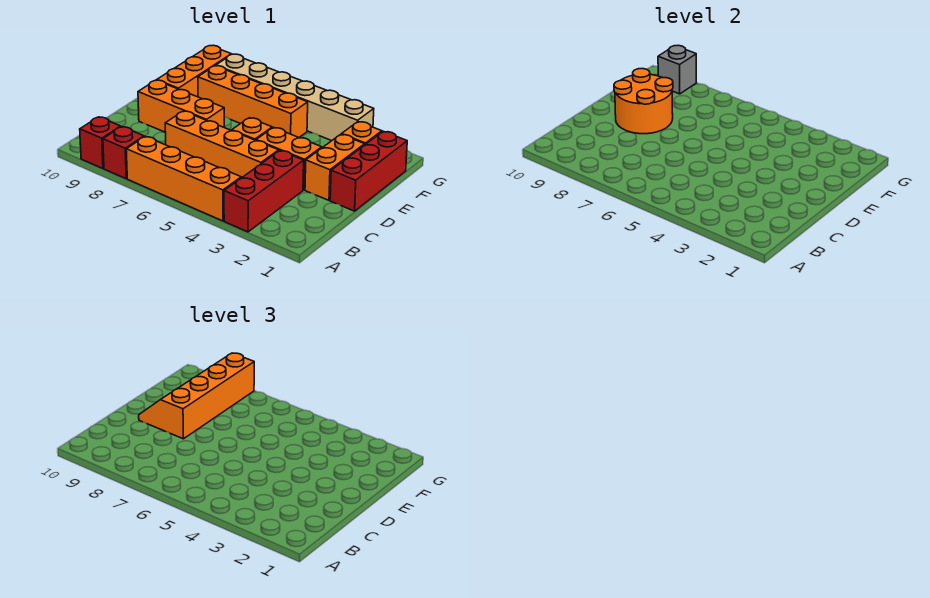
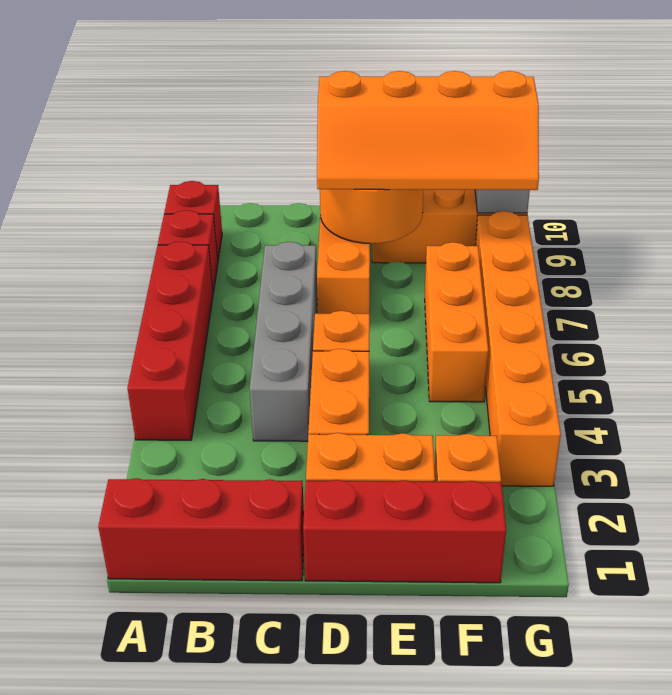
red 1x3 brick [224,151,304,232] -> red 1x3 brick moved to [98,478,304,581]
orange 1x4 brick [126,137,241,221] -> red 1x4 brick [127,241,213,440]
orange 1x4 brick [165,111,279,178] -> grey 1x4 brick [250,242,317,441]
orange 2x4 slope [139,353,254,439] -> orange 2x4 slope turned to [317,71,539,190]
orange 1x4 brick [198,66,308,137] -> orange 1x3 brick [425,242,488,402]
tan 1x6 brick [216,54,374,141] -> orange 1x6 brick [475,211,561,486]

